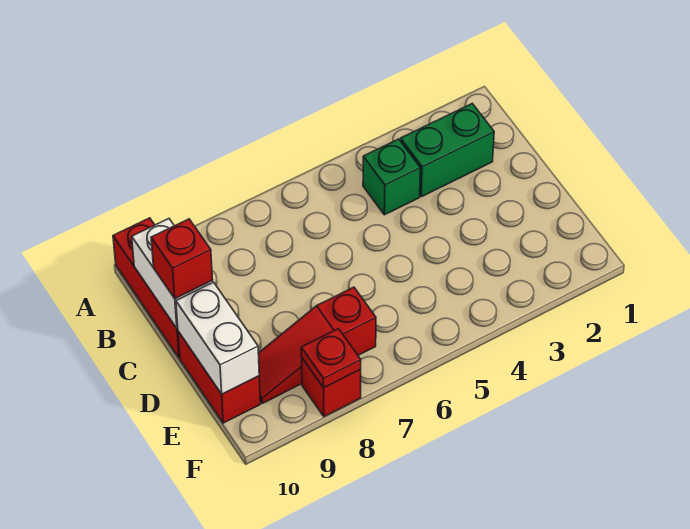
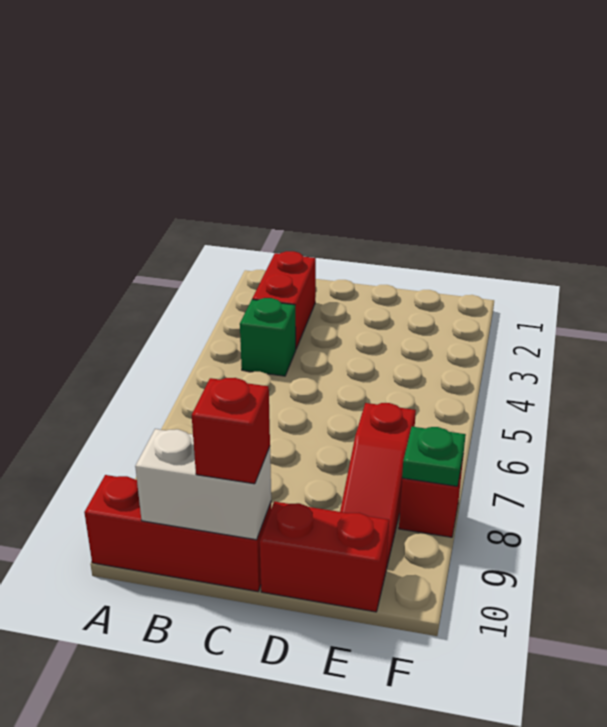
green 1x2 brick [400,104,494,197] -> red 1x2 brick [252,251,316,349]
white 1x2 brick [176,282,259,394] -> none
red 1x1 plate [301,329,361,388] -> green 1x1 plate [402,427,466,486]

